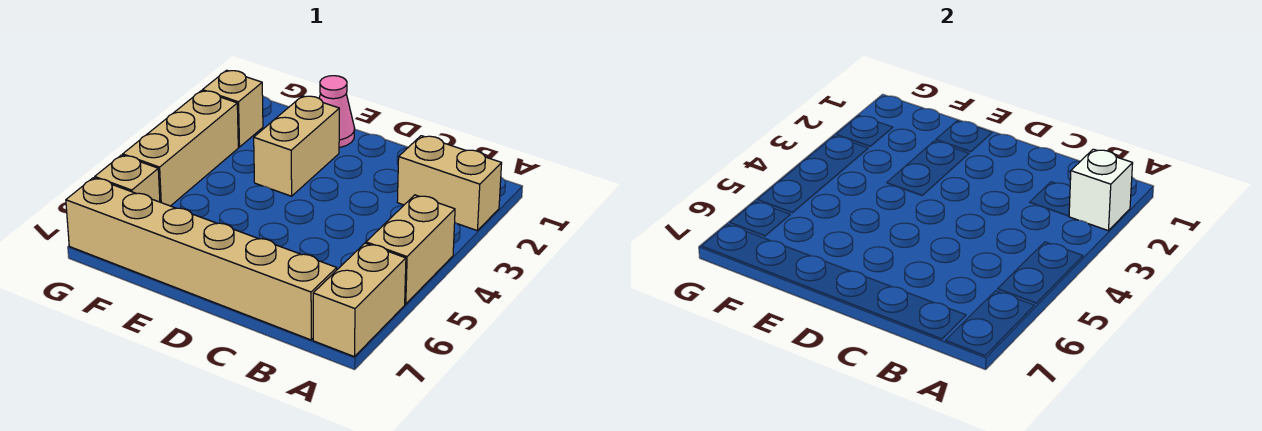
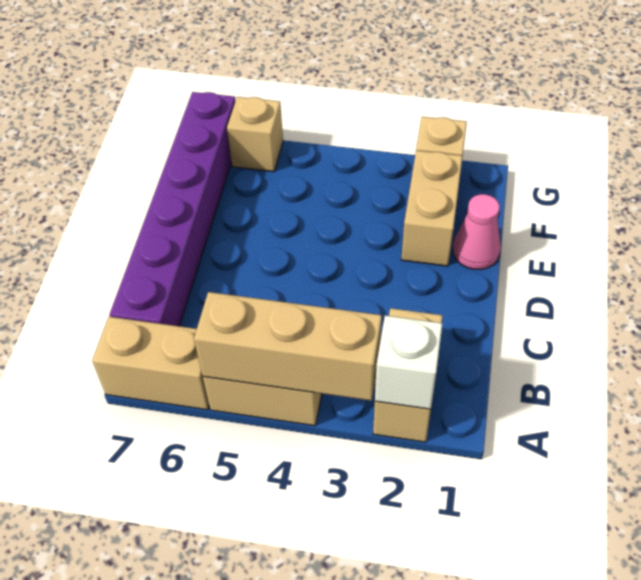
tan 1x6 brick [66,178,337,340] -> purple 1x6 brick [110,92,235,326]
tan 1x2 brick [254,96,339,196] -> tan 1x2 brick turned to [401,150,463,266]
tan 1x3 brick [123,91,238,206] -> tan 1x3 brick moved to [194,292,382,401]

